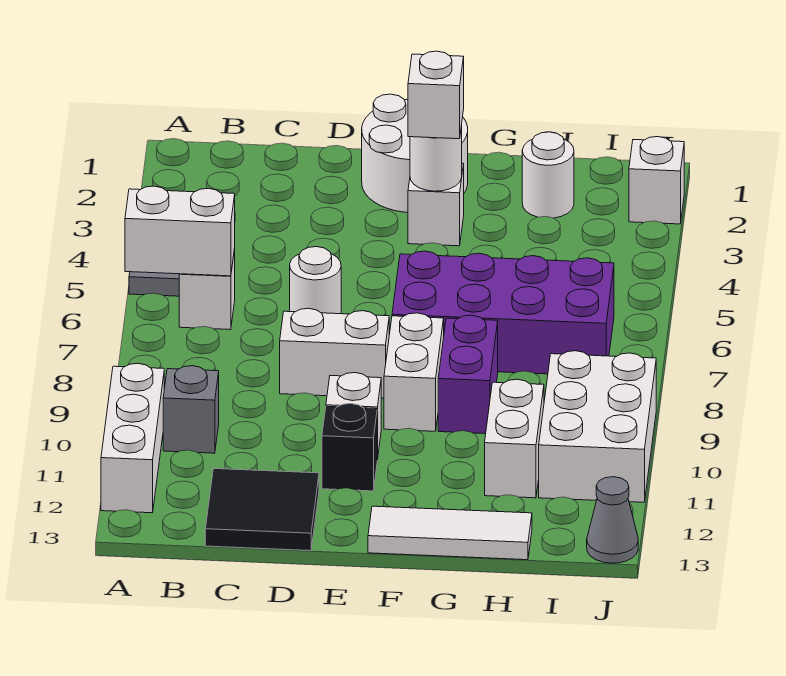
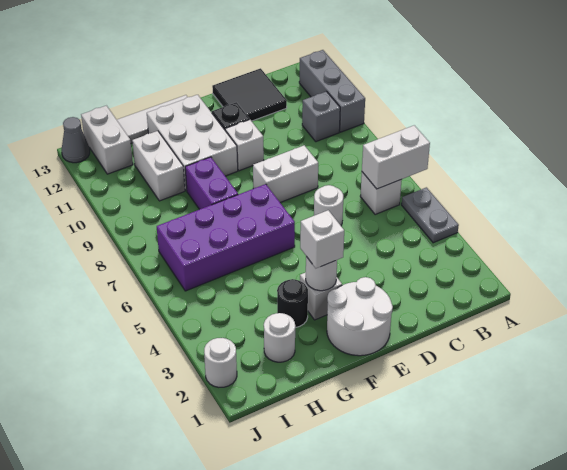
white 1x3 brick [101,363,164,513] -> grey 1x3 brick [299,50,365,132]
white 1x2 brick [384,313,444,431] -> white 1x2 brick moved to [81,106,133,174]
none -> black 1x1 round brick [277,279,308,328]
white 2x3 brick [539,351,656,502] -> white 2x3 brick moved to [147,95,238,190]
white 1x1 brick [629,137,684,224] -> white 1x1 round brick [204,338,237,387]

